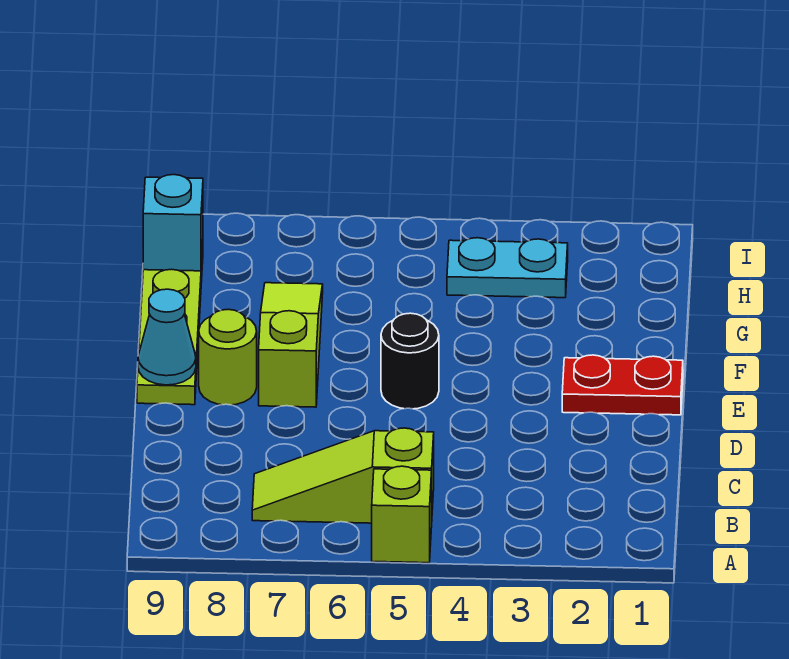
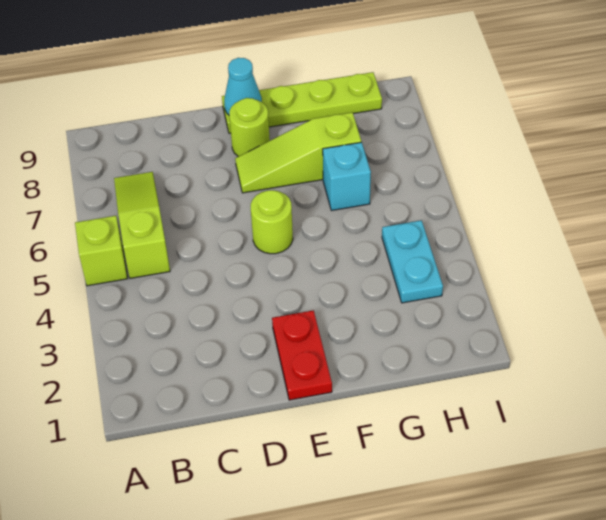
black 1x1 round brick [381,313,439,409] -> lime 1x1 round brick [251,190,293,254]
lime 1x3 slope [259,283,323,407] -> lime 1x3 slope turned to [235,112,361,193]
cyan 1x1 brick [143,175,203,271] -> cyan 1x1 brick moved to [323,142,371,211]

